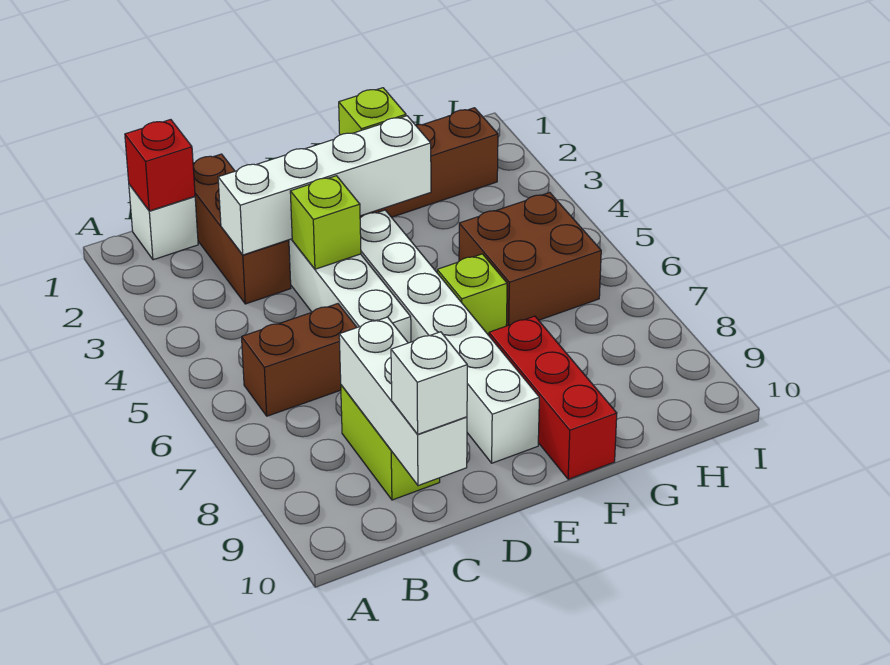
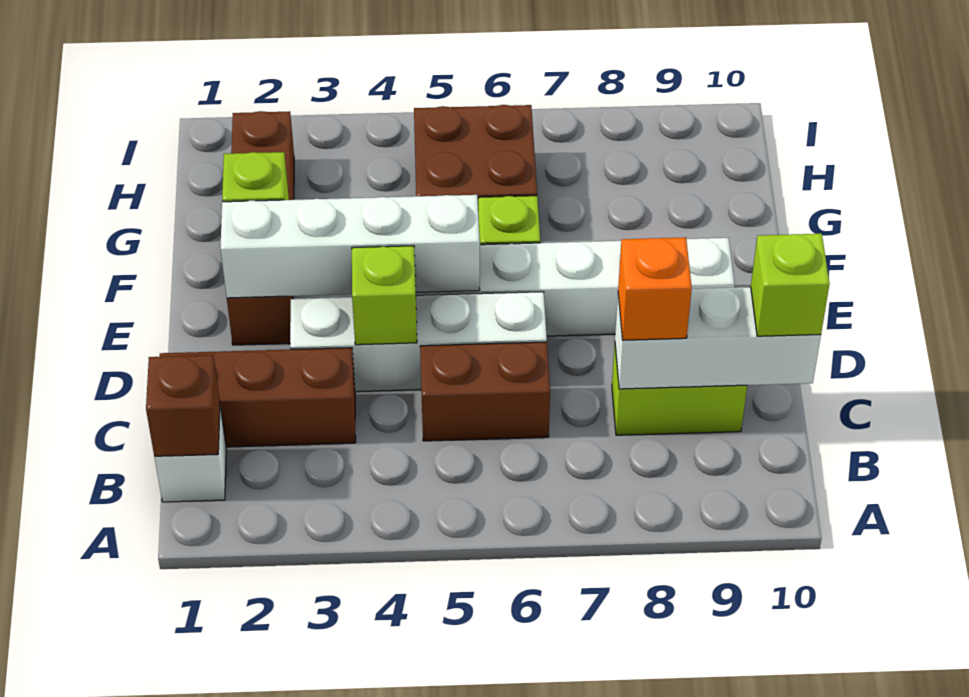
red 1x1 brick [125,120,195,211] -> brown 1x1 brick [146,355,220,456]
brown 1x2 brick [242,304,357,416] -> brown 1x2 brick turned to [420,342,550,441]
white 1x4 brick [218,116,431,255] -> white 1x4 brick turned to [220,195,480,298]
none -> orange 1x1 brick [618,237,692,340]
white 1x1 brick [391,332,467,434] -> lime 1x1 brick [751,234,830,336]
red 1x3 brick [489,316,617,479] -> none

